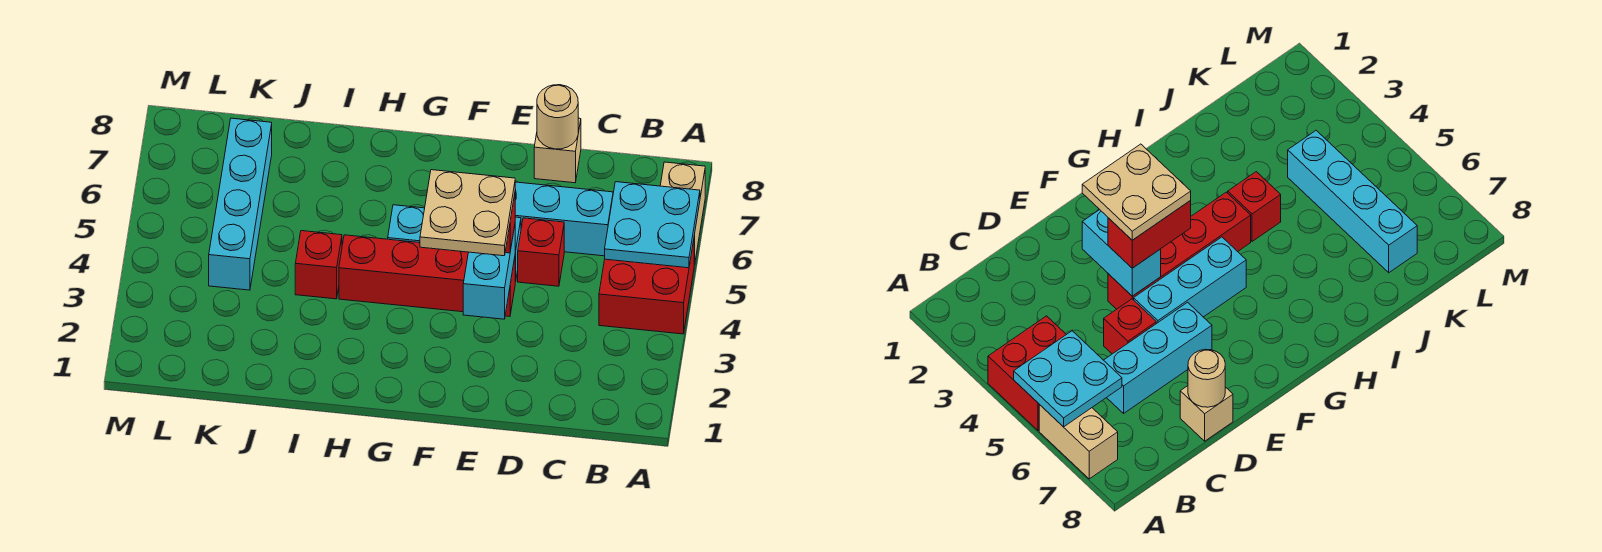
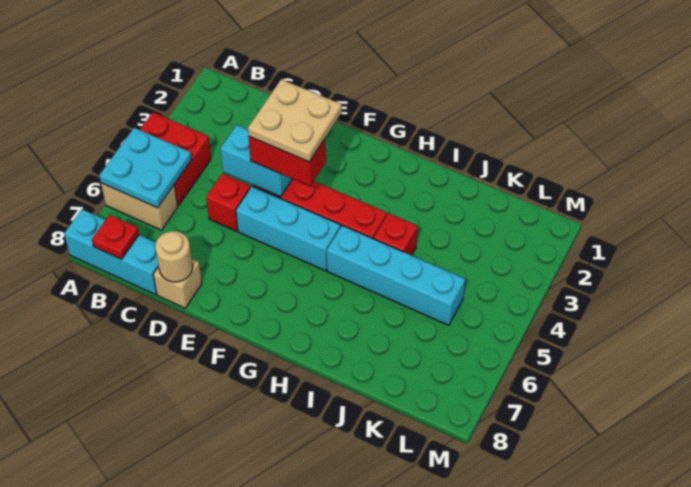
tan 1x2 brick [660,162,705,265] -> tan 1x2 brick turned to [101,183,178,230]
none -> red 1x1 plate [92,215,139,259]
cyan 1x3 brick [515,182,613,256] -> cyan 1x3 brick moved to [64,209,159,295]
cyan 1x2 brick [463,226,515,319] -> cyan 1x2 brick turned to [220,125,292,197]
cyan 1x4 brick [209,118,272,290] -> cyan 1x4 brick turned to [327,225,465,325]

